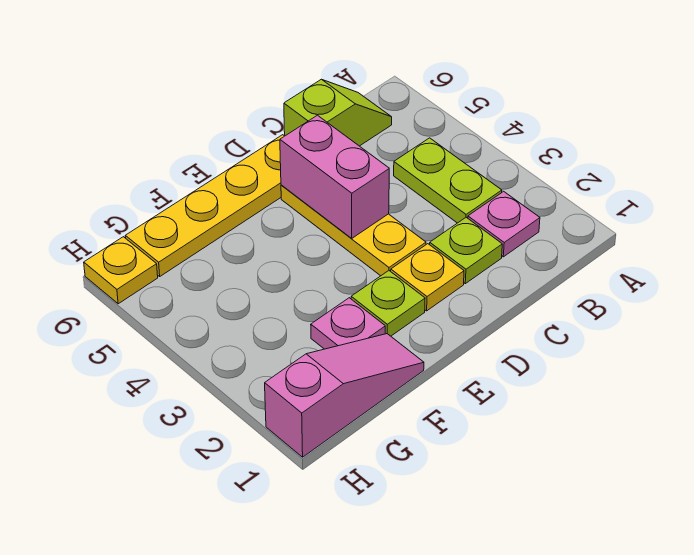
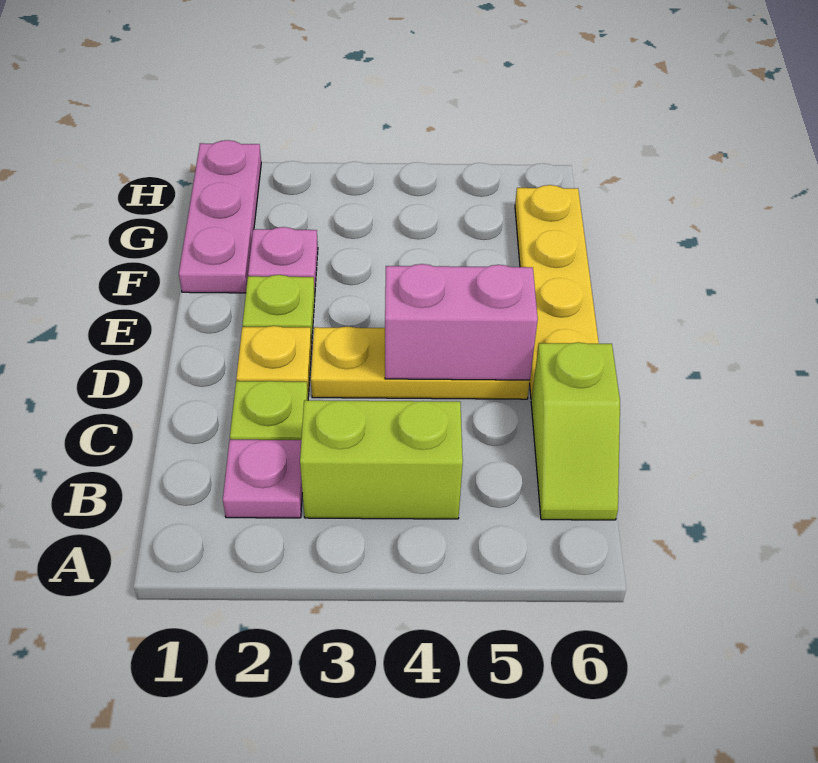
lime 1x2 plate [394,138,502,223] -> lime 1x2 brick [300,400,463,519]
pink 1x3 slope [265,334,424,457] -> pink 1x3 plate [179,140,261,293]
yellow 1x1 plate [84,237,158,304] -> none

